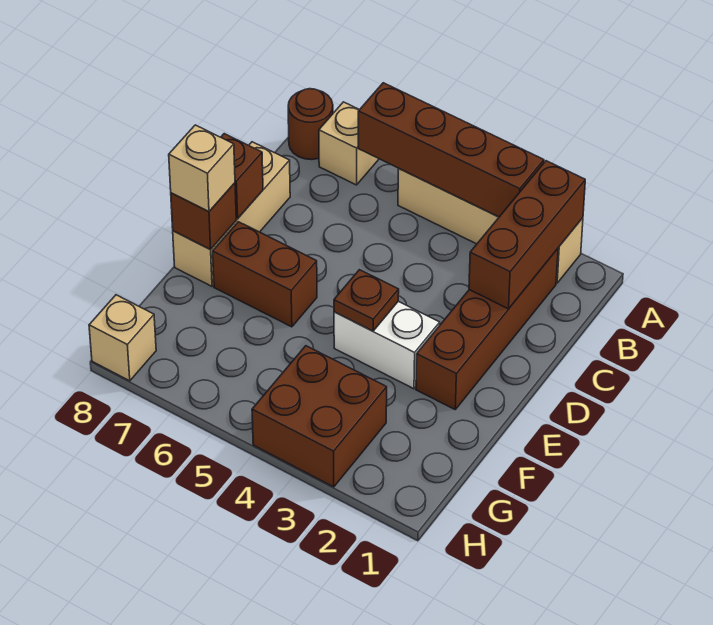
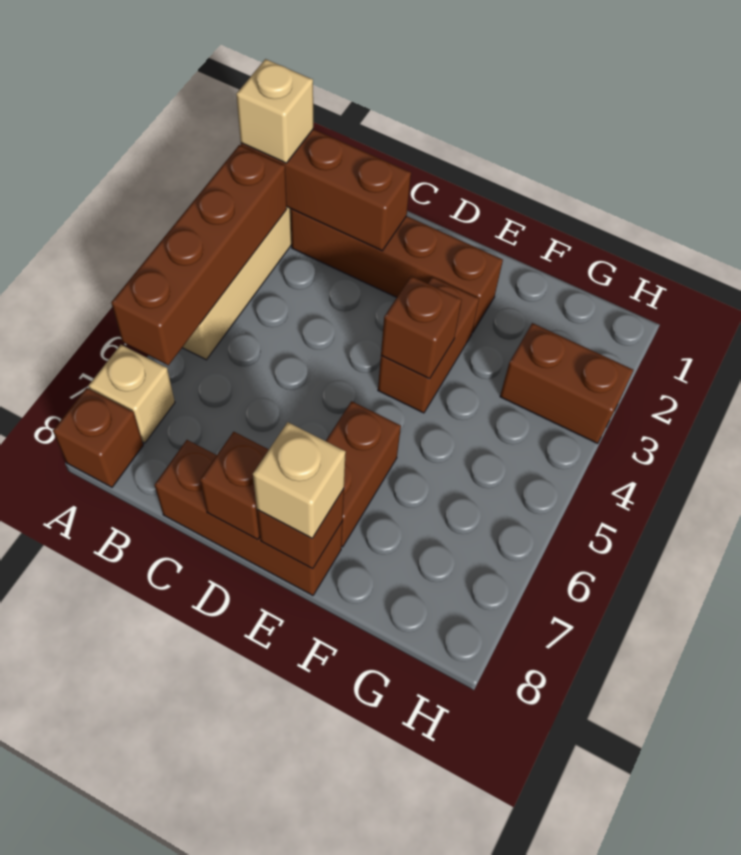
brown 1x1 round brick [288,89,333,160] -> brown 1x1 brick [53,388,143,487]
tan 1x3 brick [173,142,290,286] -> brown 1x3 brick [155,440,343,595]
white 1x2 brick [334,301,440,389] -> brown 1x2 brick [378,277,479,413]
brown 1x1 plate [334,270,399,331] -> brown 1x1 brick [381,276,462,379]
brown 2x2 brick [252,346,387,487] -> brown 1x2 brick [500,323,633,444]
tan 1x1 brick [89,295,156,381] -> tan 1x1 brick moved to [236,59,313,163]

